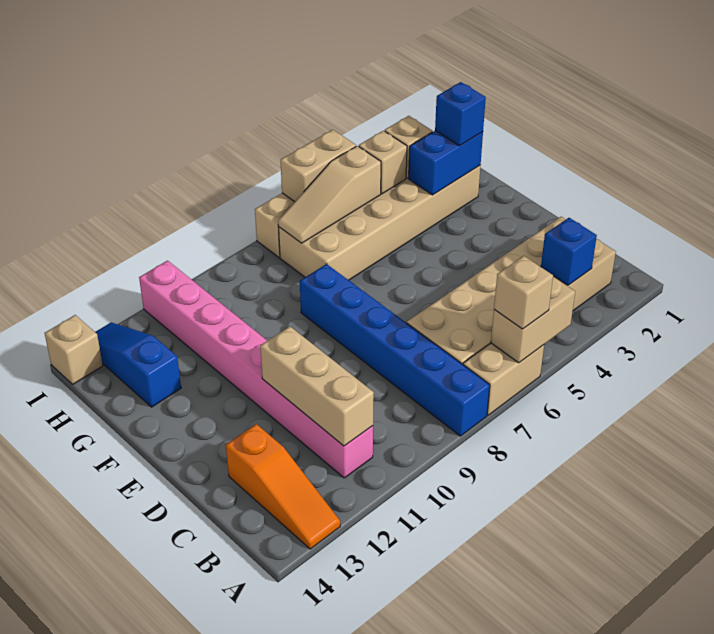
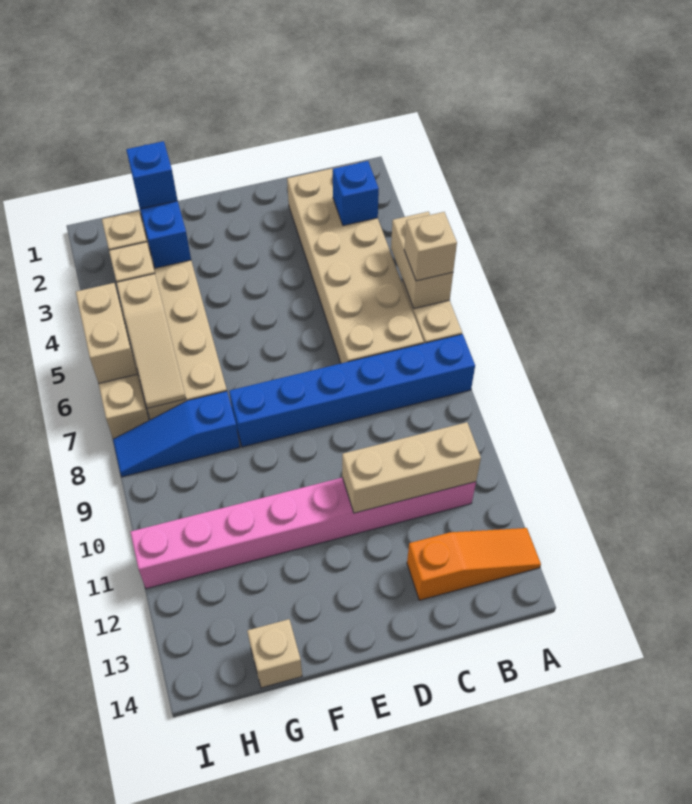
blue 1x3 slope [95,322,181,407] -> blue 1x3 slope moved to [113,391,240,477]
tan 1x1 brick [45,315,103,384] -> tan 1x1 brick moved to [247,619,302,688]

